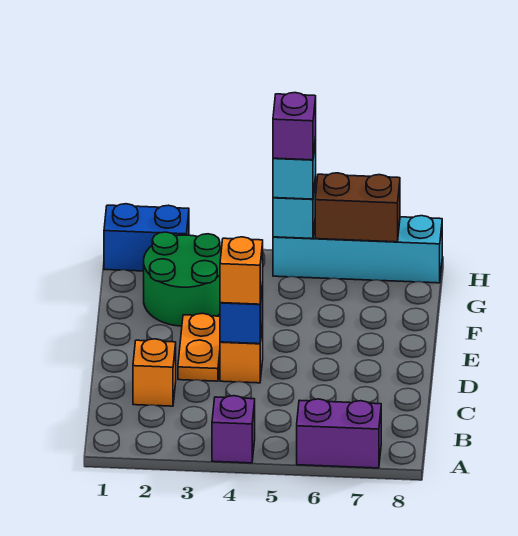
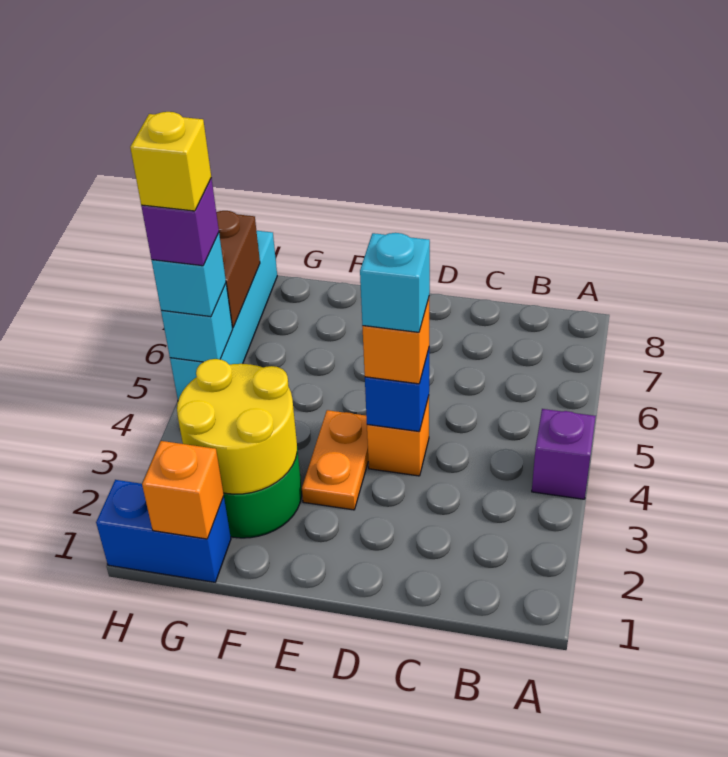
purple 1x2 brick [297,399,381,468] -> none
orange 1x1 brick [133,339,176,406] -> orange 1x1 brick moved to [142,441,224,539]
orange 1x2 plate [178,313,220,381] -> orange 1x2 plate turned to [302,410,368,510]
none -> cyan 1x1 brick [360,233,430,332]
none -> yellow 2x2 round brick [177,359,297,494]
blue 1x2 brick [104,204,189,271] -> blue 1x2 brick turned to [96,480,231,582]
none -> yellow 1x1 brick [130,112,211,211]

